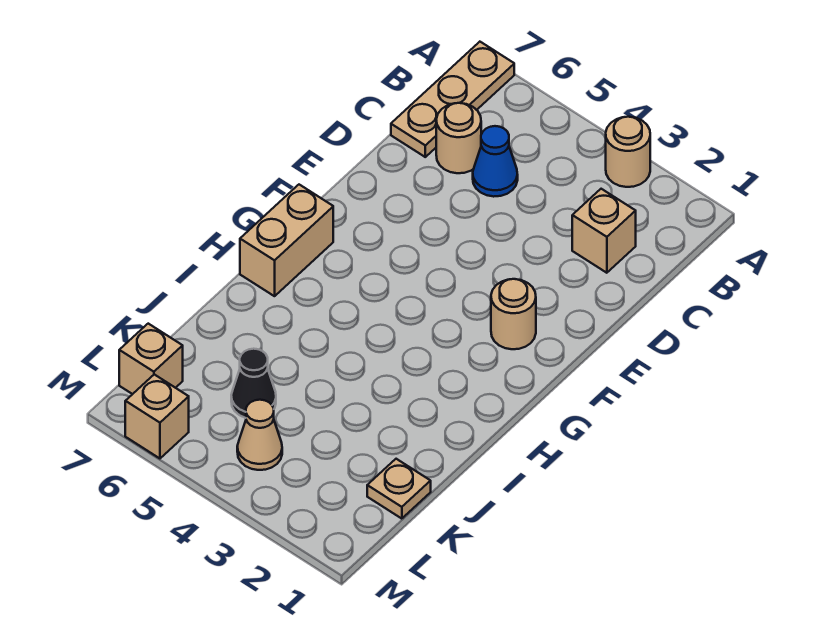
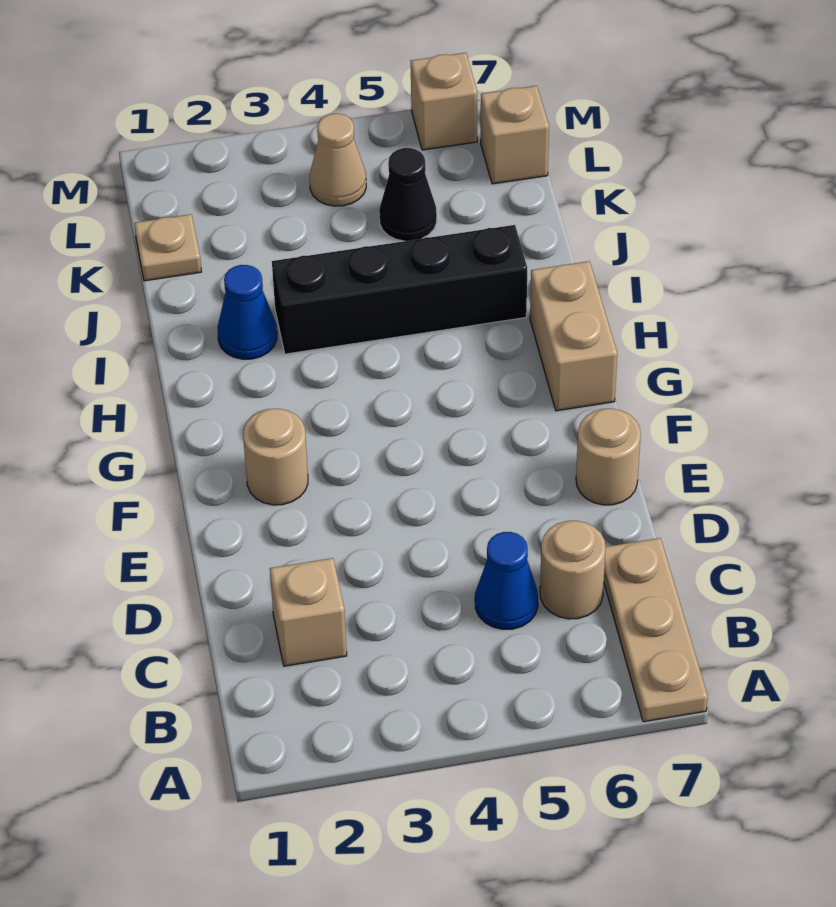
tan 1x1 round brick [606,117,650,187] -> tan 1x1 round brick moved to [576,409,641,505]
none -> blue 1x1 cone [218,265,277,359]
none -> black 1x4 brick [272,225,527,354]

